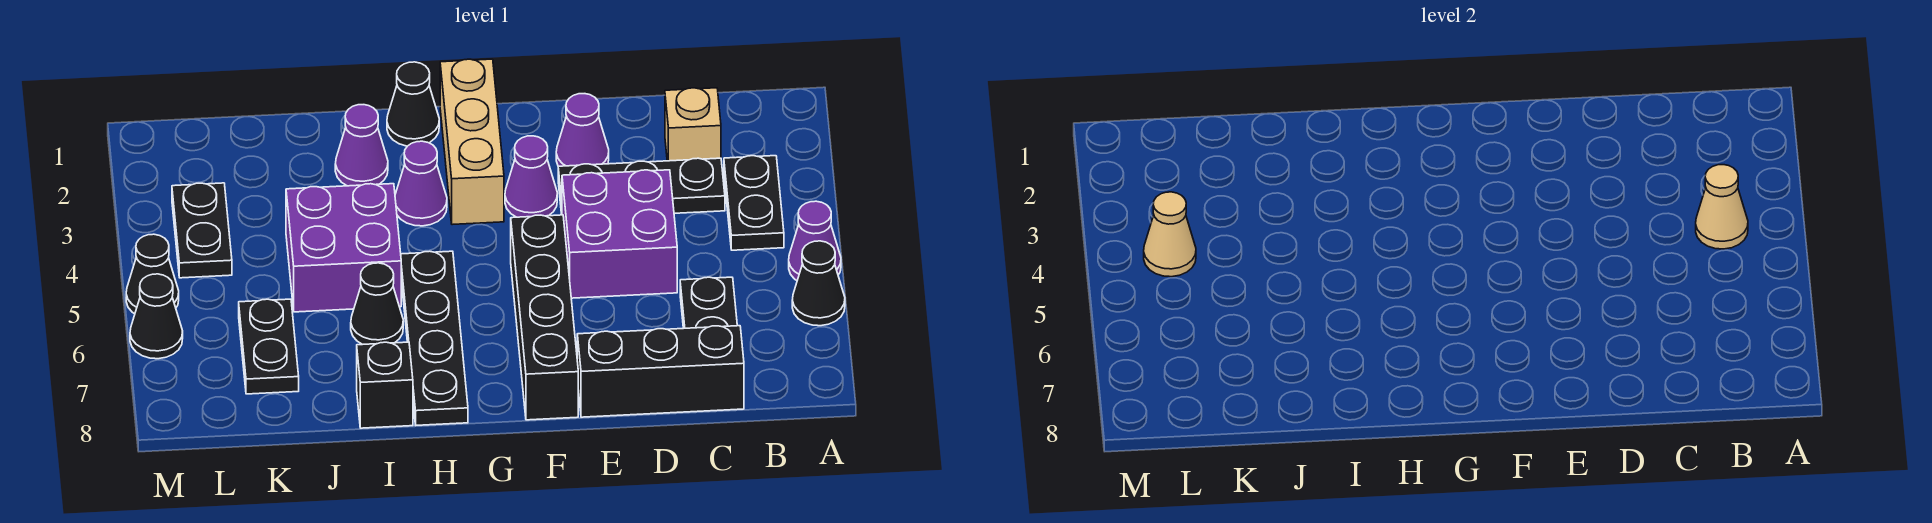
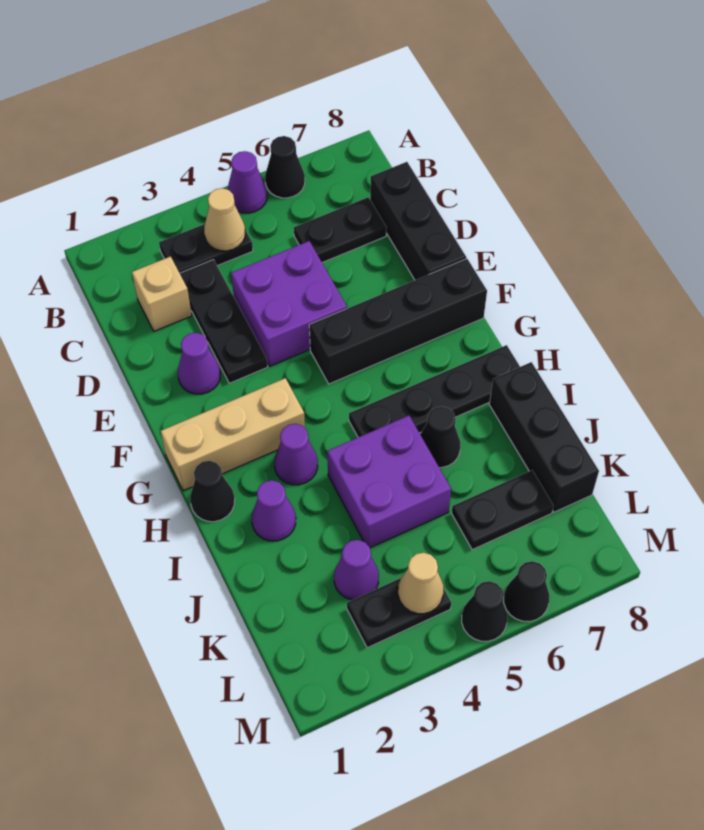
purple 1x1 cone [505,136,557,217] -> purple 1x1 cone moved to [334,540,379,600]
black 1x1 brick [357,342,413,428] -> black 1x3 brick [489,362,599,512]

